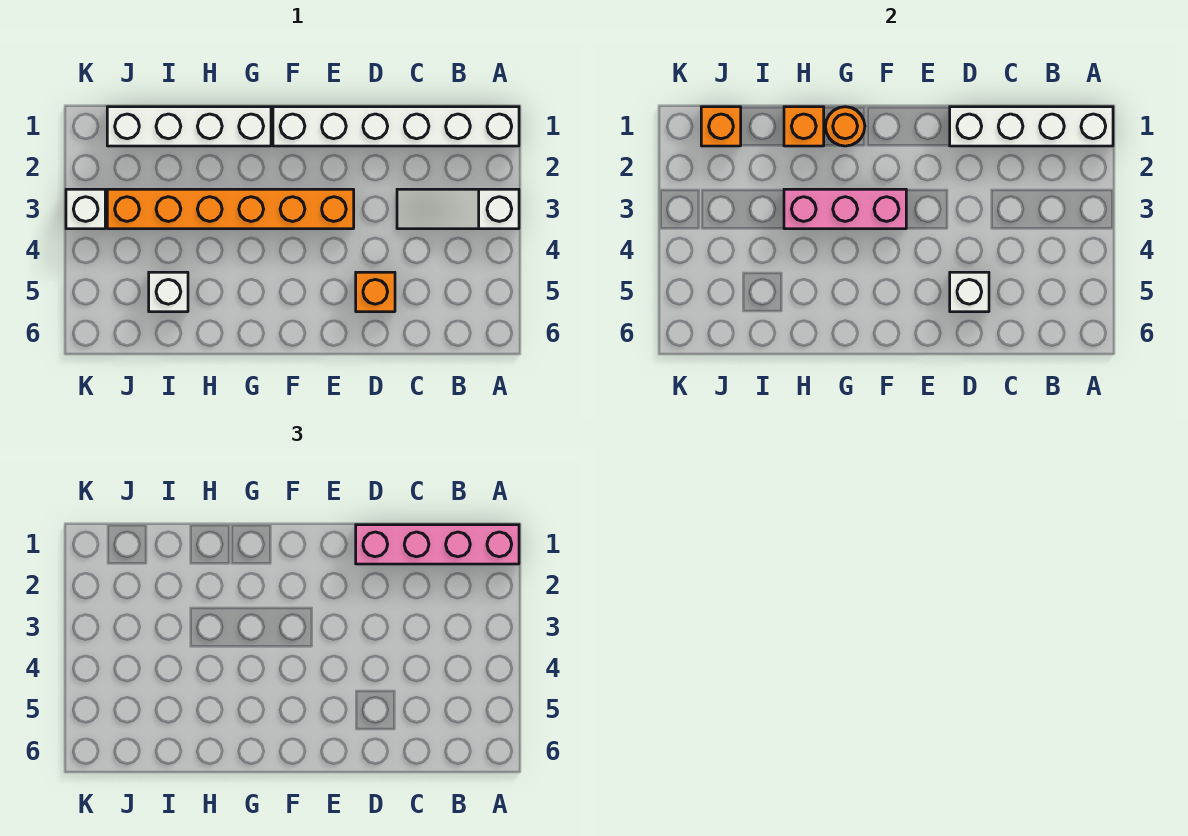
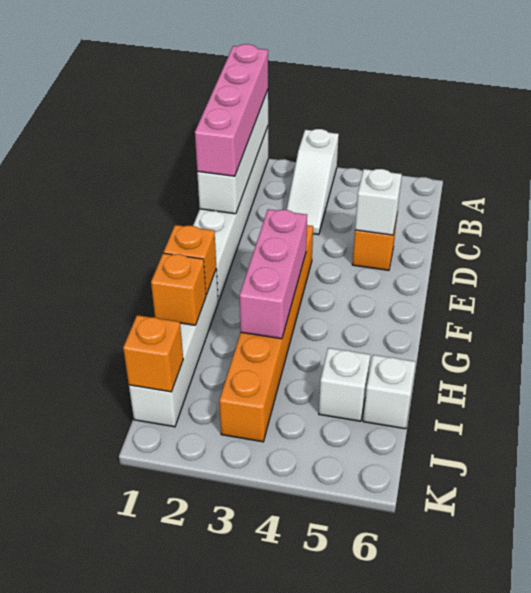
orange 1x1 round brick [826,107,865,146] -> orange 1x1 brick [164,225,216,295]
white 1x1 brick [66,189,105,229] -> white 1x1 brick moved to [363,355,416,429]

